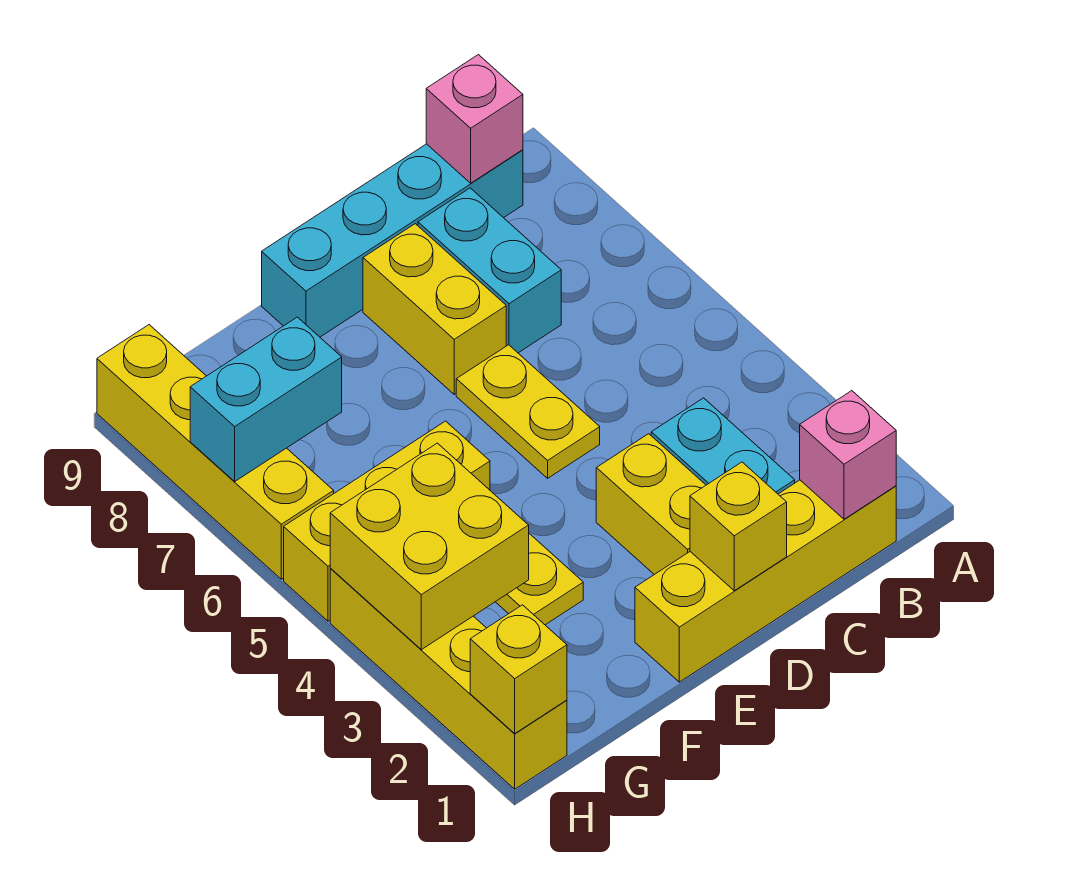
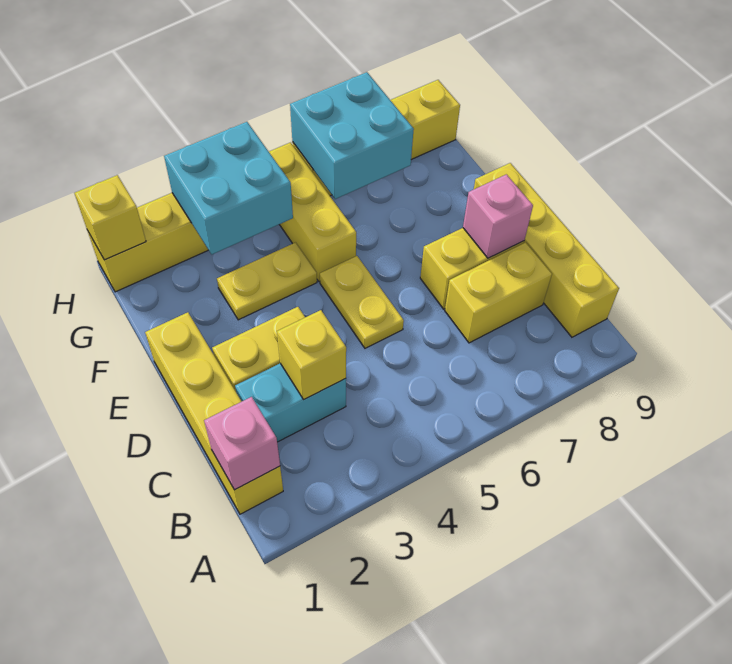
cyan 1x4 brick [262,144,523,337] -> yellow 1x4 brick [474,163,619,337]
pink 1x1 brick [426,55,523,183] -> pink 1x1 brick moved to [463,174,533,258]
cyan 1x2 brick [418,188,561,353] -> yellow 1x2 brick [445,242,552,343]
yellow 1x1 brick [690,462,787,591] -> yellow 1x1 brick moved to [277,310,346,399]
yellow 1x2 plate [456,345,600,478] -> yellow 1x2 plate turned to [320,256,404,348]
yellow 2x2 brick [330,443,529,650] -> cyan 2x2 brick [164,122,293,254]
cyan 1x2 brick [190,317,342,481] -> cyan 2x2 brick [290,72,414,199]

